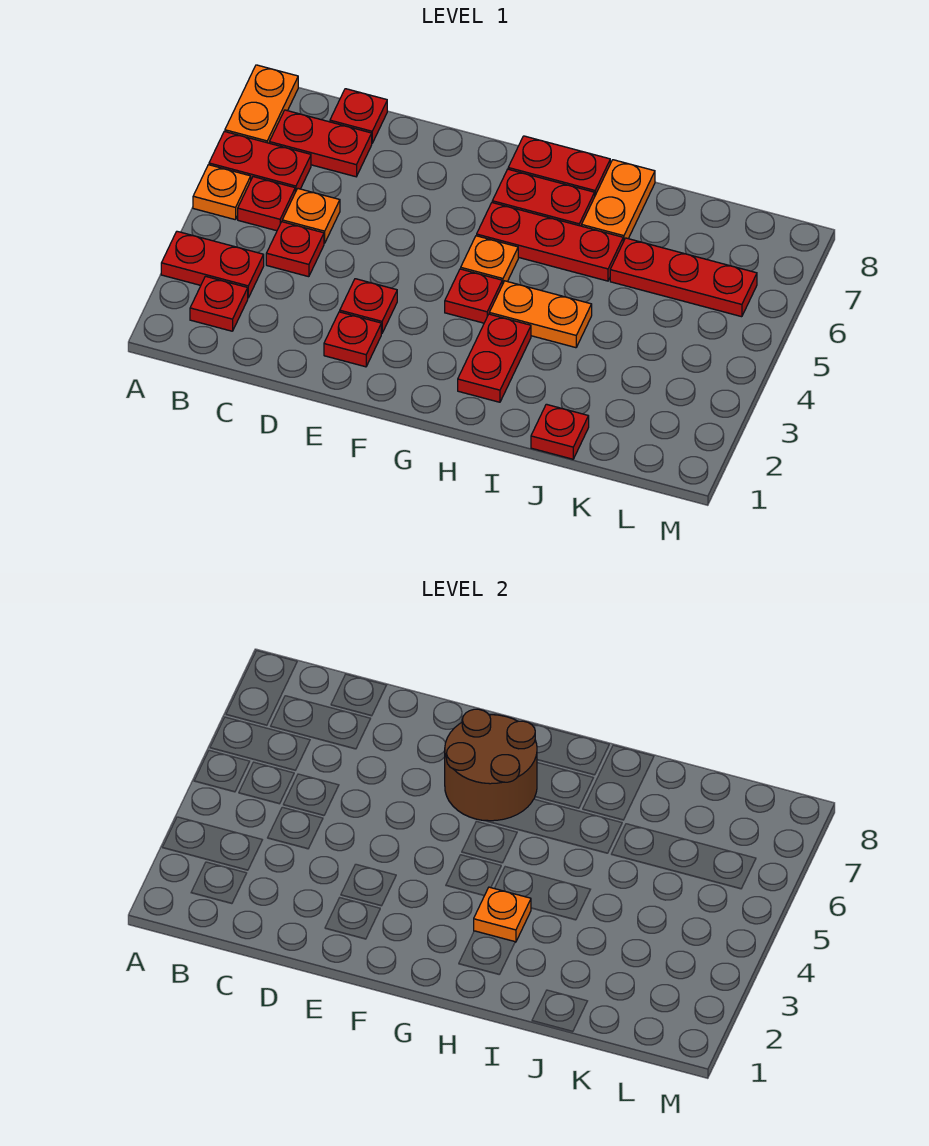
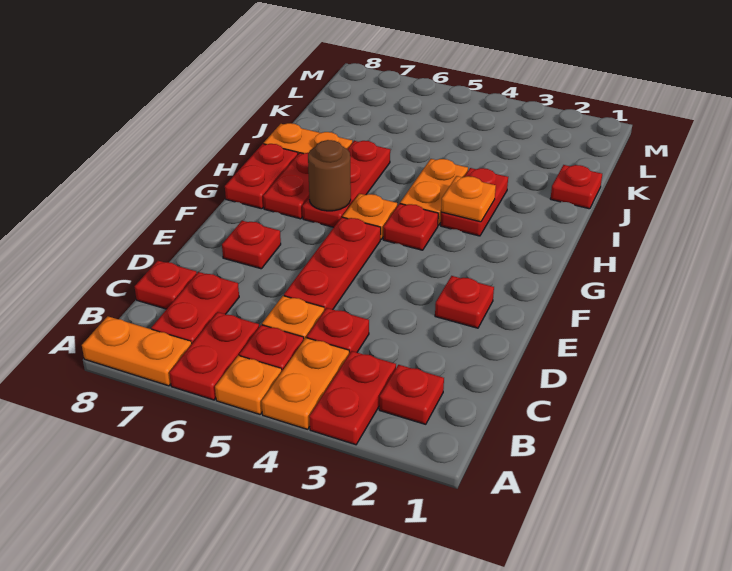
none -> orange 1x2 plate [262,338,349,429]
red 1x1 plate [340,279,397,334] -> red 1x1 plate moved to [222,221,281,269]
brown 2x2 round brick [445,709,537,821] -> brown 1x1 round brick [308,140,351,211]
red 1x2 plate [458,314,531,402] -> red 1x2 plate turned to [441,168,508,236]
red 1x3 plate [610,238,757,317] -> red 1x3 plate moved to [284,217,381,311]

